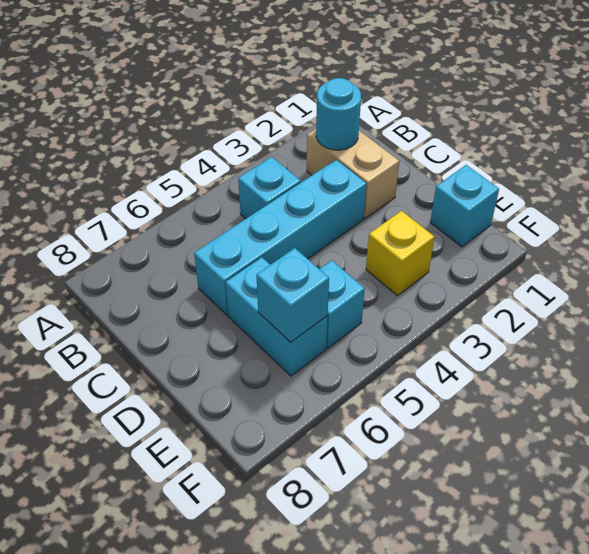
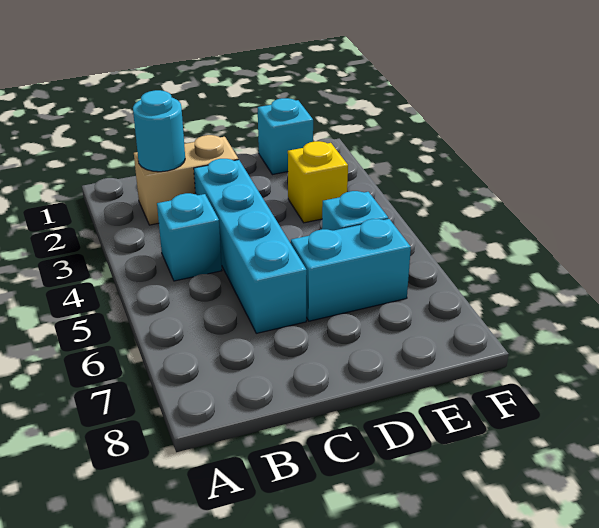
cyan 1x1 brick [256,248,329,342] -> none

